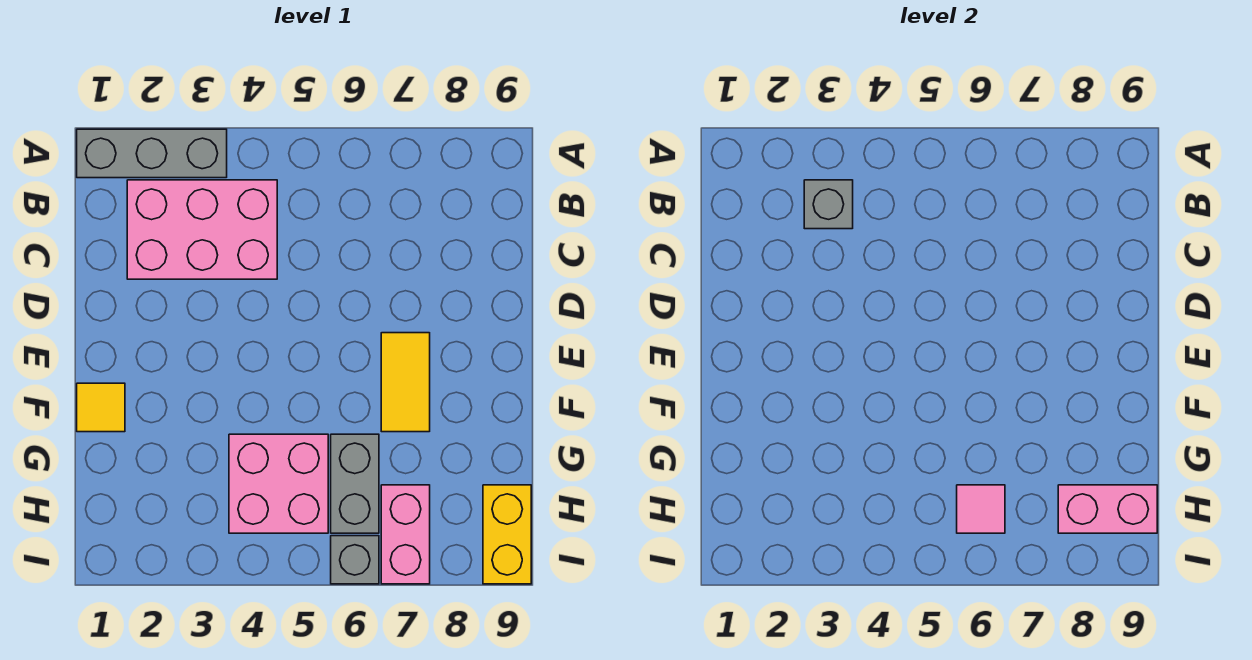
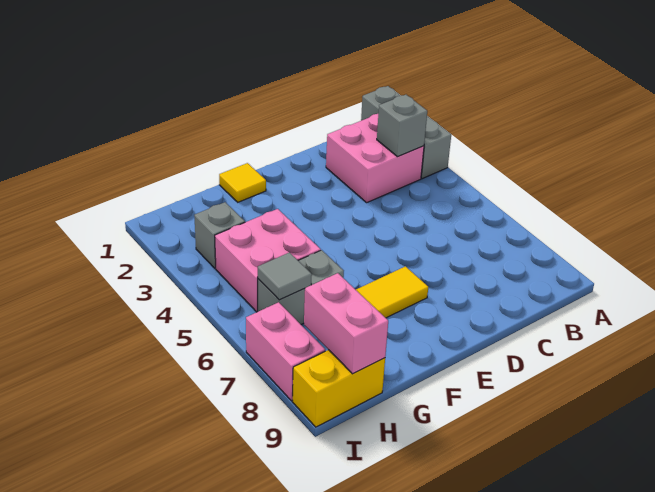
pink 2x3 brick [127,180,277,279] -> pink 2x2 brick [326,114,424,203]
pink 1x1 tile [957,485,1005,533] -> grey 1x1 tile [258,252,312,300]
pink 1x2 brick [381,485,430,584] -> pink 1x2 brick turned to [246,302,325,401]
grey 1x1 brick [331,536,379,584] -> grey 1x1 brick moved to [194,202,245,268]

